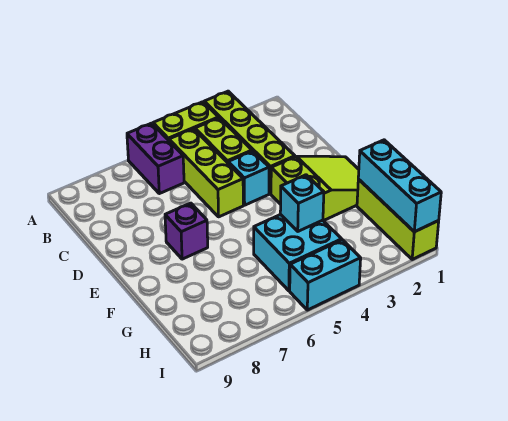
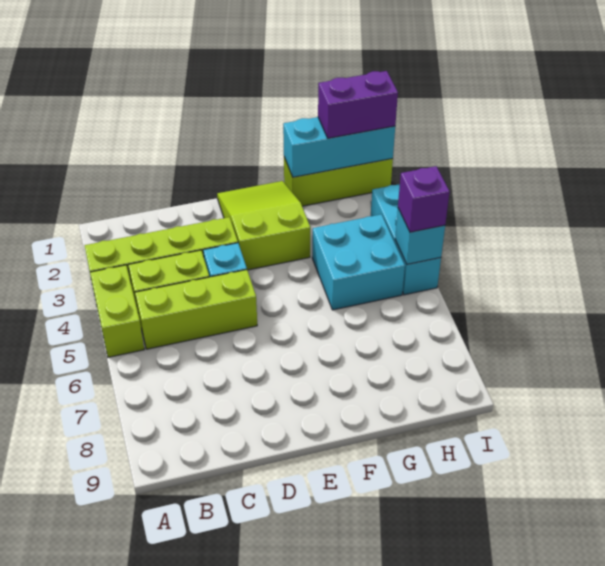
purple 1x2 brick [127,123,184,194] -> purple 1x2 brick moved to [318,71,398,138]
purple 1x1 brick [165,203,208,259] -> purple 1x1 brick moved to [398,166,450,232]
cyan 1x1 brick [280,175,324,231] -> cyan 1x1 brick moved to [395,209,445,264]
cyan 1x2 brick [290,240,361,310] -> cyan 1x3 brick [371,184,441,295]

